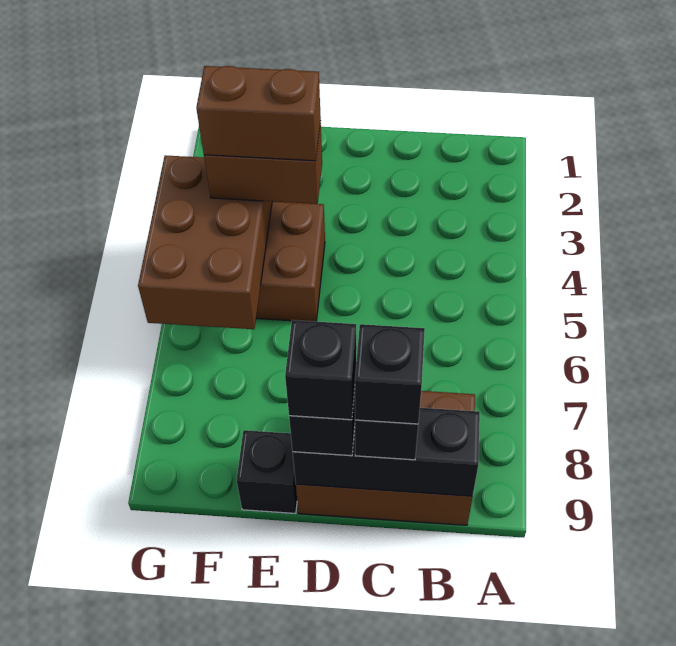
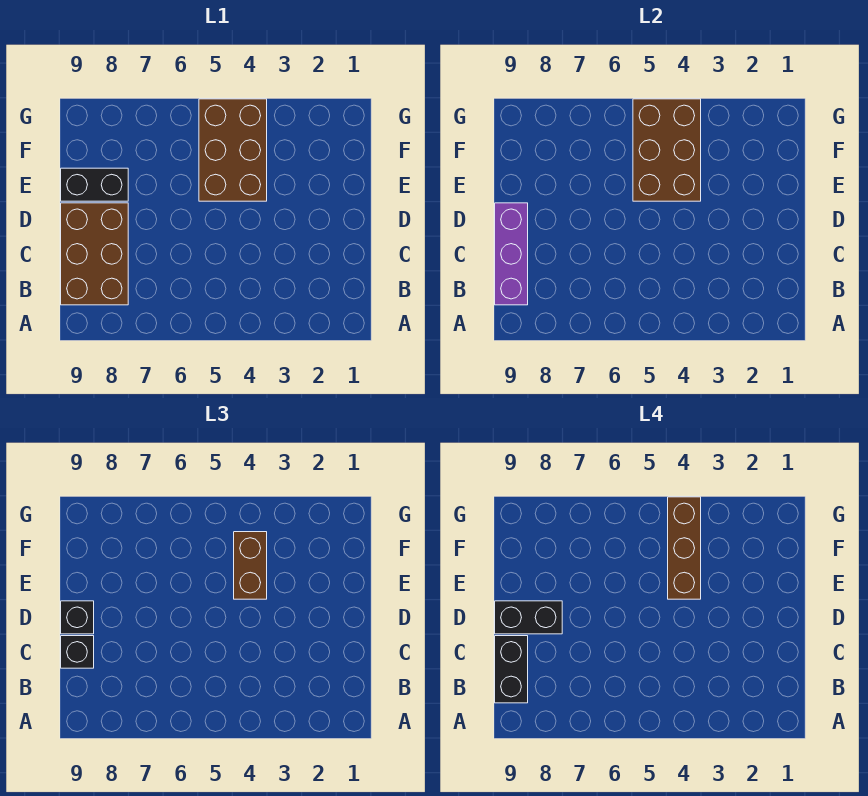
black 1x3 brick [293,408,480,496] -> purple 1x3 brick [495,203,528,305]
black 1x1 brick [355,324,425,424] -> black 1x2 brick [495,636,528,703]
black 1x1 brick [285,320,356,420] -> black 1x2 brick [495,601,562,634]
brown 1x2 brick [196,66,321,161] -> brown 1x3 brick [668,497,701,599]
black 1x1 brick [237,430,297,513] -> black 1x2 brick [61,168,128,201]
brown 2x3 brick [138,155,272,329] -> brown 2x3 brick turned to [633,99,701,201]

